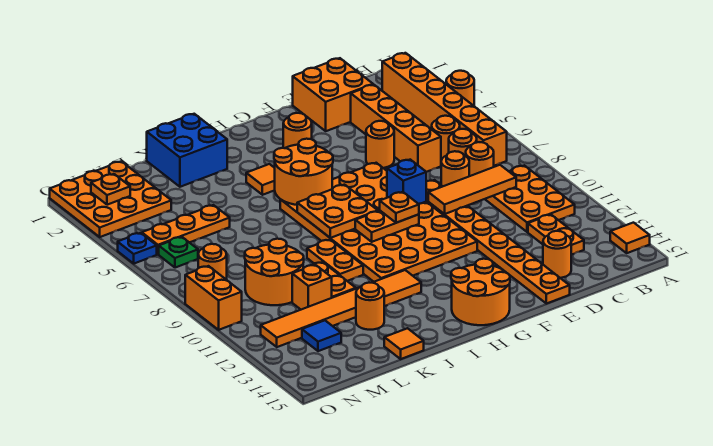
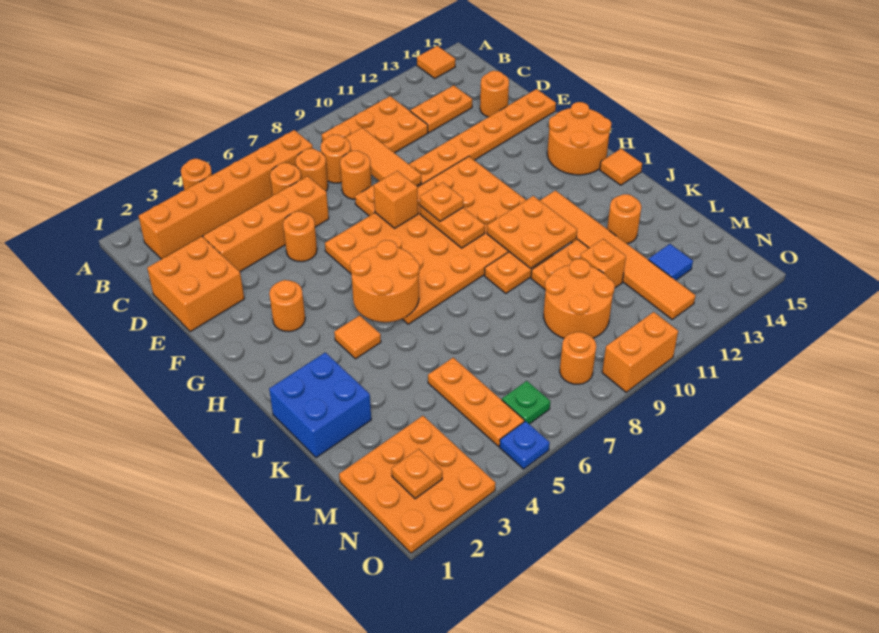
blue 1x1 brick [387,160,426,204] -> orange 1x1 brick [374,171,418,228]
orange 2x2 plate [297,185,378,238] -> orange 2x2 plate moved to [487,196,577,268]
orange 1x1 tile [384,328,424,359] -> orange 1x1 tile moved to [600,149,642,185]

